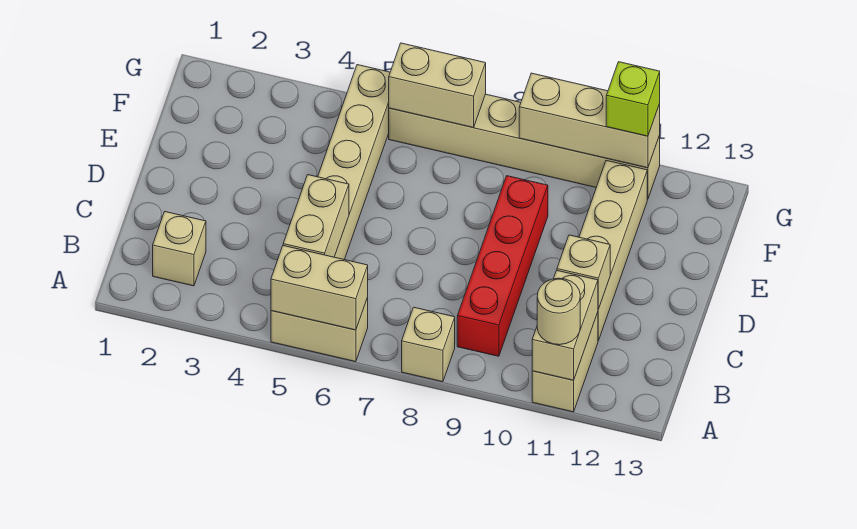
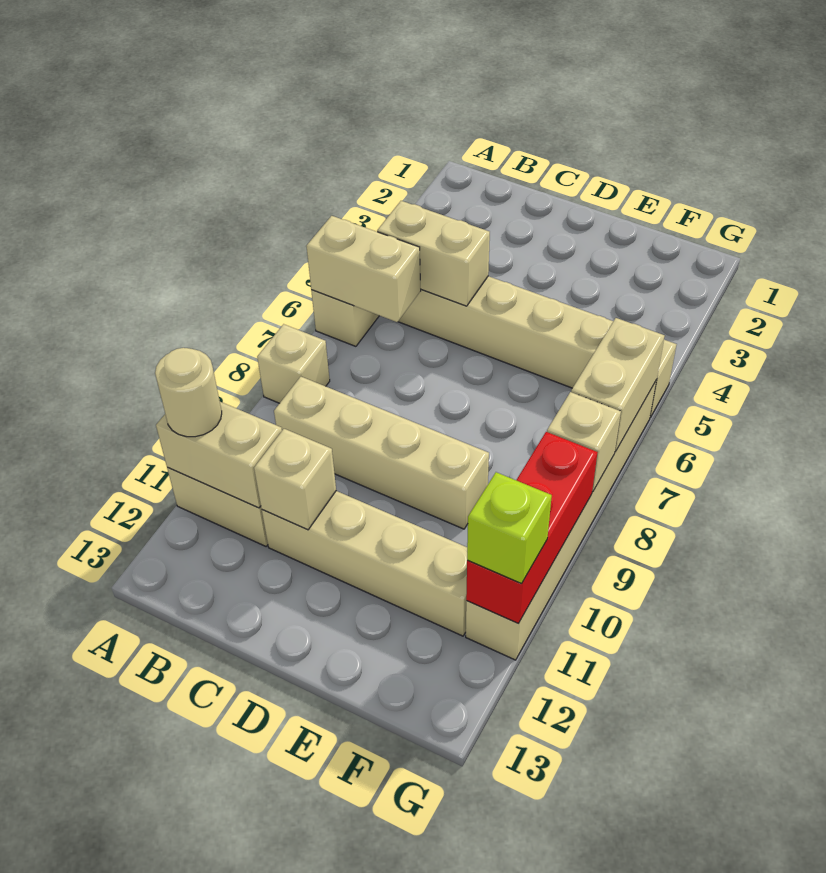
tan 1x2 brick [271,246,368,330] -> tan 1x2 brick turned to [306,216,421,322]
tan 1x1 brick [153,212,206,286] -> tan 1x1 brick moved to [547,392,621,492]
red 1x4 brick [457,176,548,356] -> tan 1x4 brick [274,377,489,529]
tan 1x3 brick [519,73,660,168] -> red 1x3 brick [466,432,598,623]

